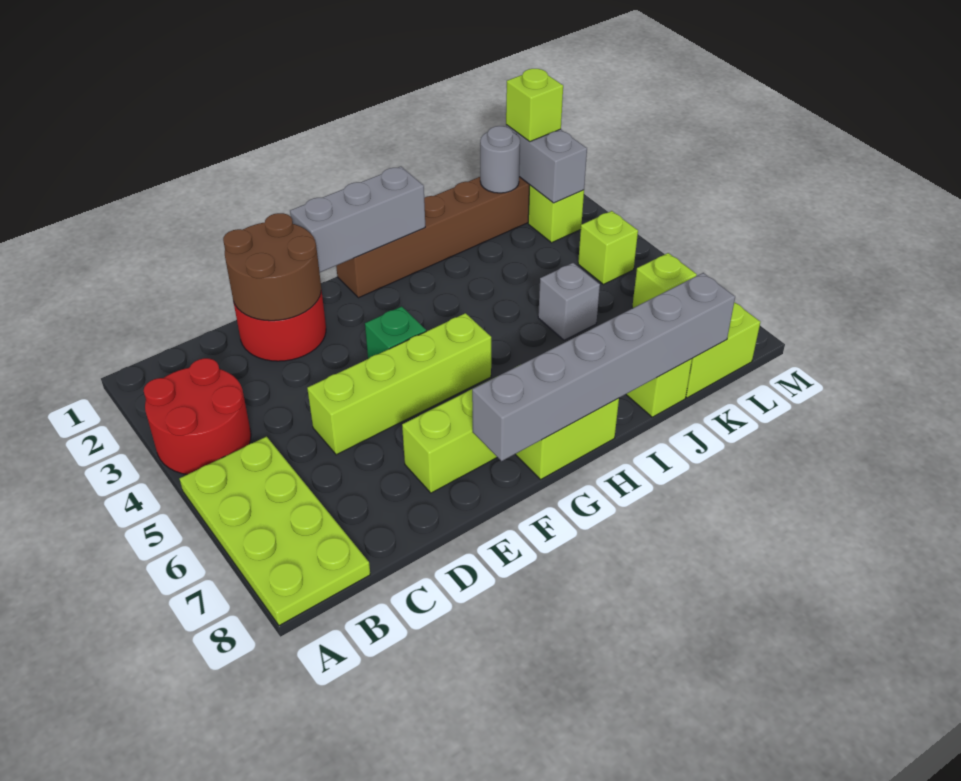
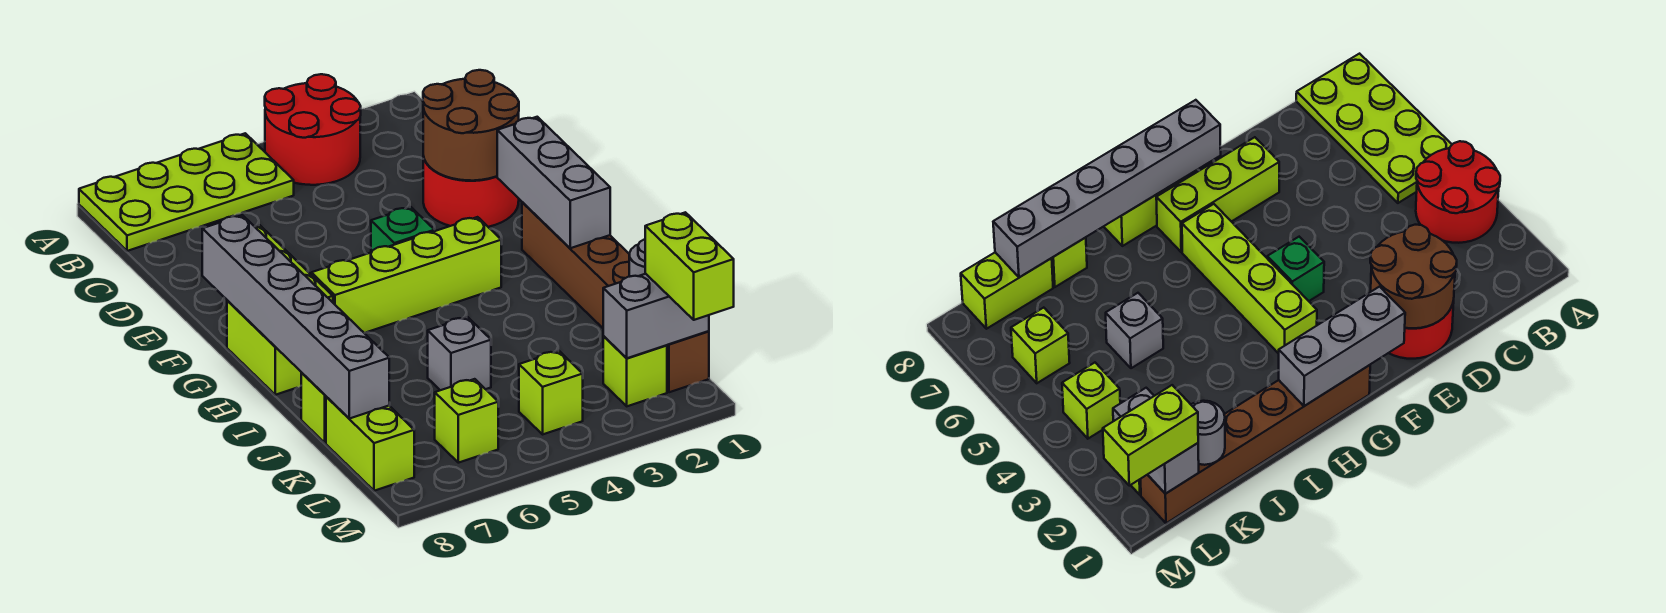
lime 1x4 brick [307,313,491,455] -> lime 1x4 brick turned to [311,217,501,333]
lime 1x1 brick [506,69,563,142] -> lime 1x2 brick [645,212,734,320]

